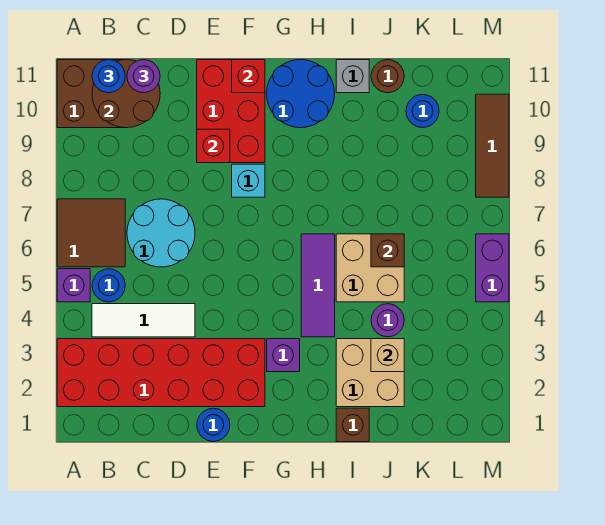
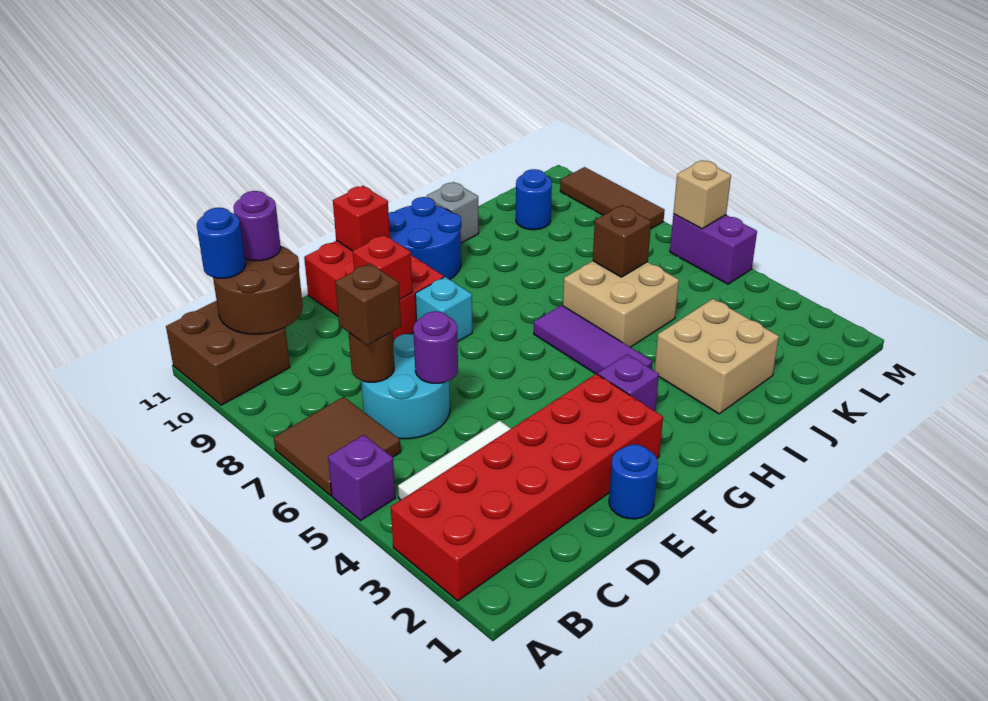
blue 1x1 round brick [92,269,125,302] -> none
brown 1x1 brick [336,408,369,442] -> brown 1x1 brick moved to [335,263,401,345]
tan 1x1 brick [371,339,404,372] -> tan 1x1 brick moved to [673,160,731,229]
purple 1x1 round brick [371,304,404,337] -> purple 1x1 round brick moved to [413,311,458,383]
brown 1x1 round brick [371,60,404,93] -> brown 1x1 round brick moved to [348,332,394,382]

